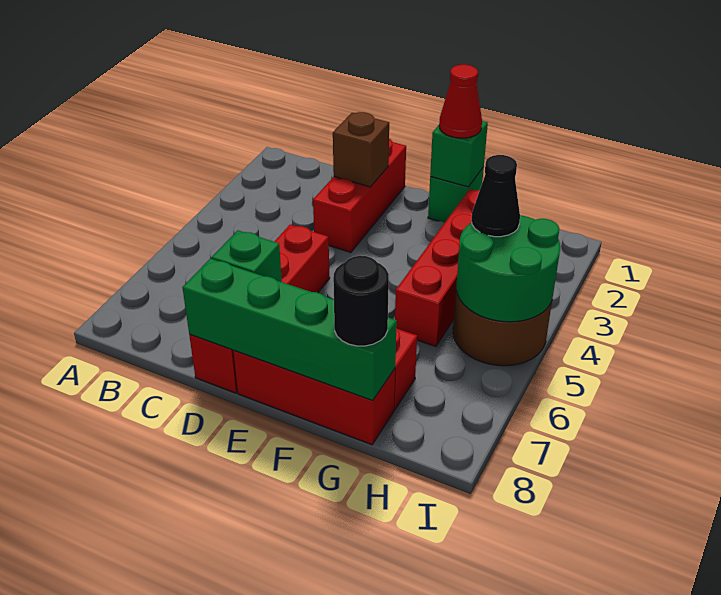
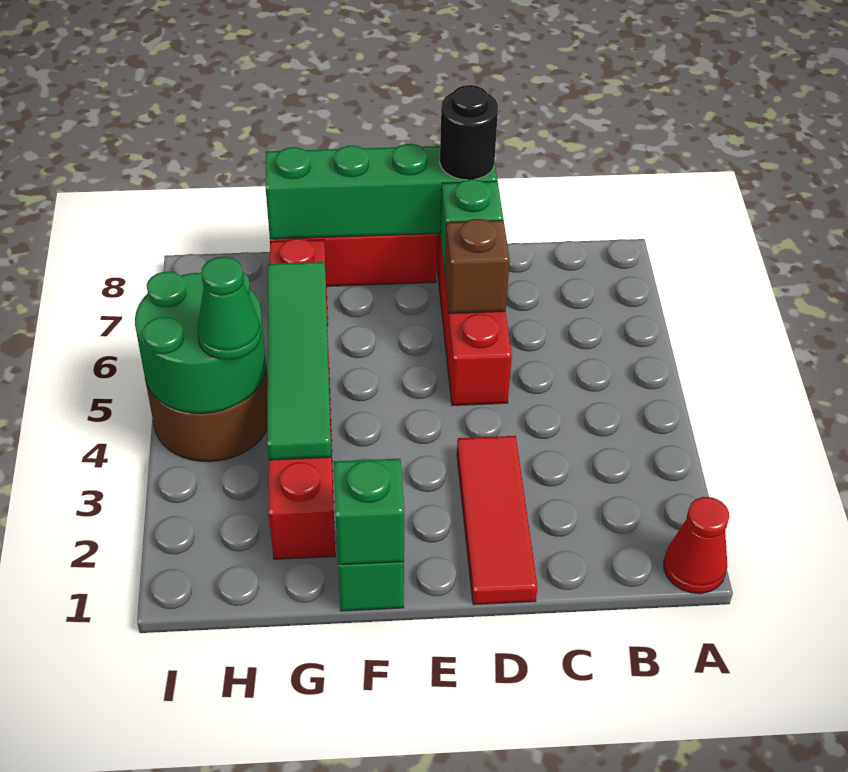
red 1x3 brick [313,139,406,252] -> red 1x3 tile [457,436,537,605]
brown 1x1 brick [333,112,389,187] -> brown 1x1 brick moved to [444,219,510,314]
red 1x1 cone [439,65,482,138] -> red 1x1 cone moved to [664,497,729,594]
none -> green 1x4 tile [267,262,331,460]
black 1x1 round brick [333,256,389,346] -> black 1x1 round brick moved to [440,85,498,180]
black 1x1 cone [472,155,520,237] -> green 1x1 cone [197,257,261,360]

